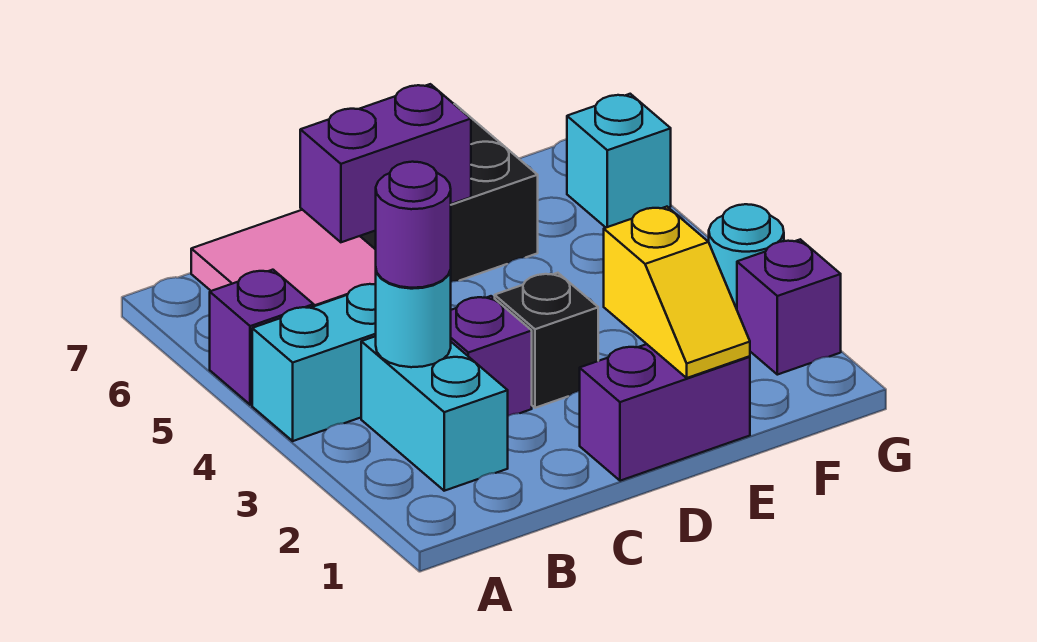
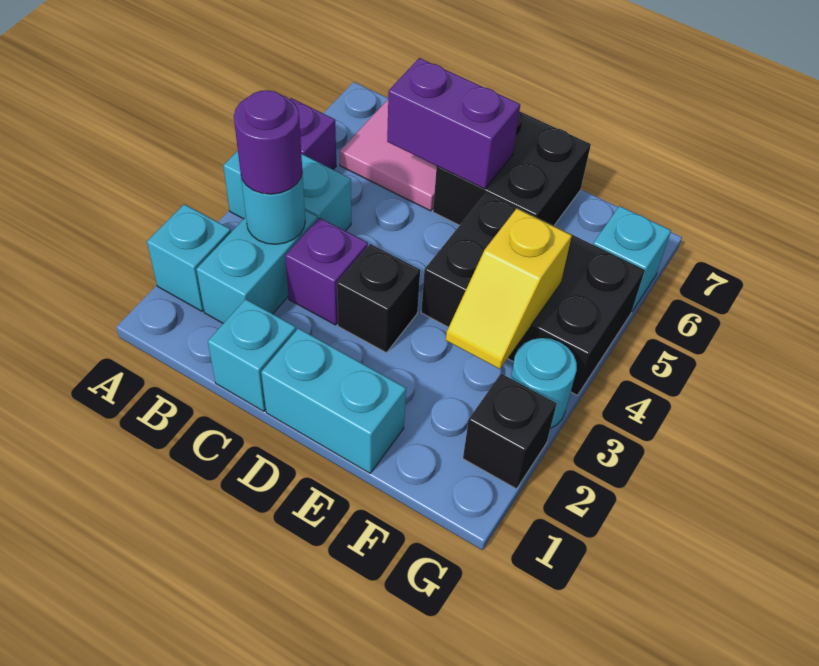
none -> cyan 1x1 brick [147,204,231,311]
none -> cyan 1x1 brick [208,299,296,411]
purple 1x2 brick [580,344,750,481] -> cyan 1x2 brick [261,328,406,473]
yellow 1x2 slope [604,207,750,378] -> yellow 1x2 slope moved to [446,209,572,369]
none -> black 2x3 brick [421,193,645,395]
purple 1x1 brick [737,239,841,375] -> black 1x1 brick [463,374,557,489]

